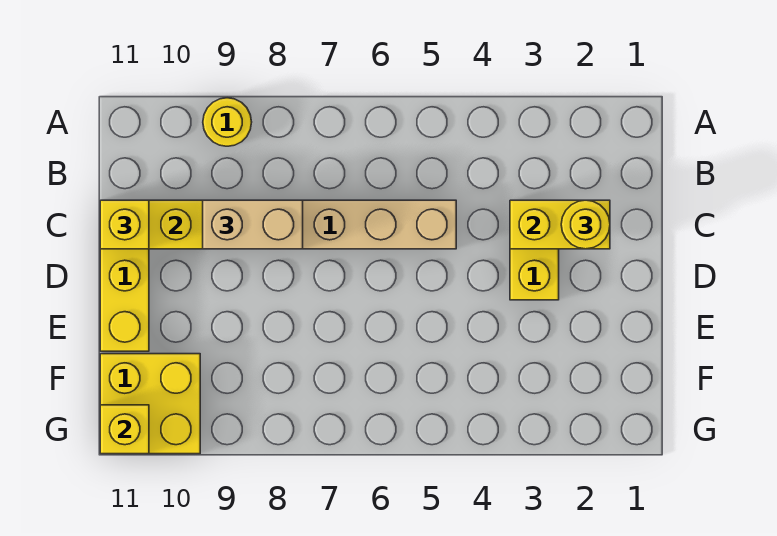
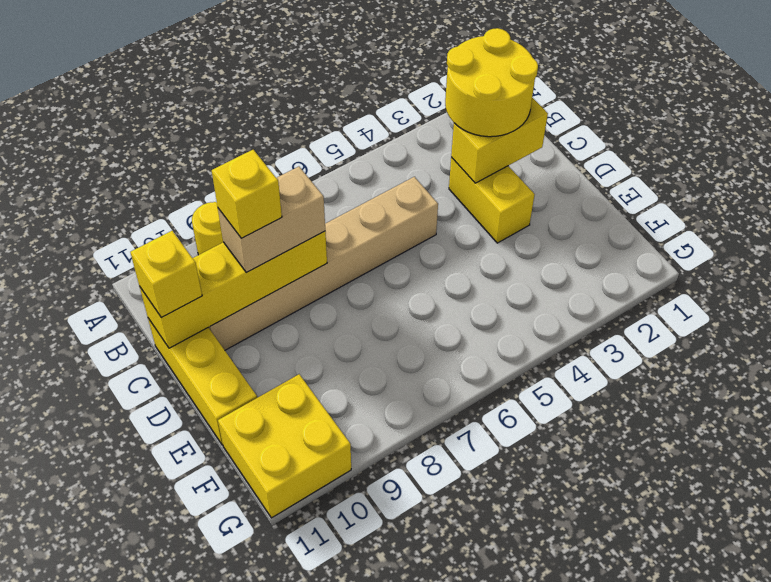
yellow 1x1 round brick [561,200,610,249] -> yellow 2x2 round brick [445,28,538,137]
yellow 1x1 brick [100,405,149,454] -> yellow 1x1 brick moved to [212,150,282,238]

